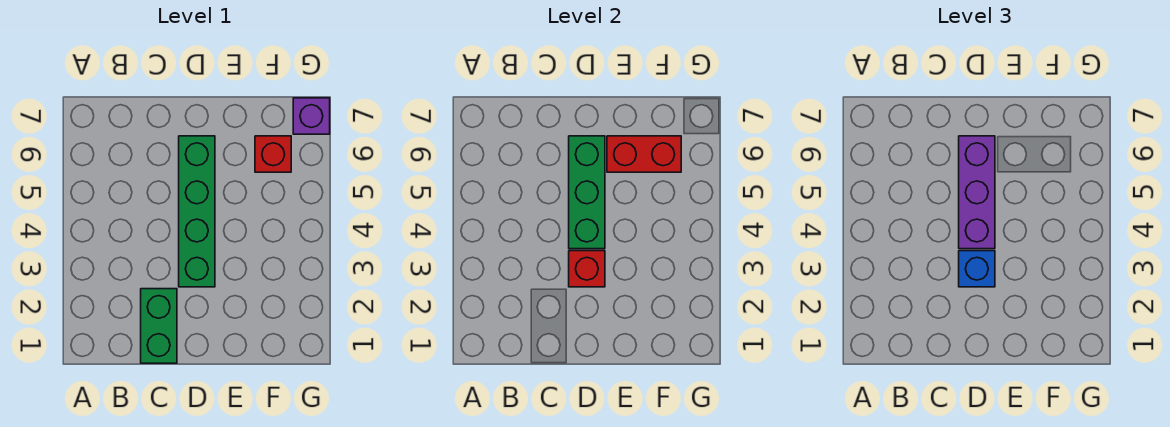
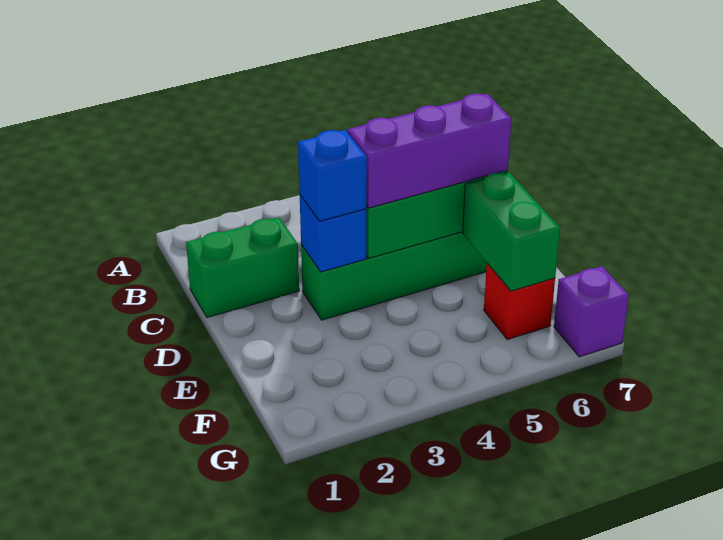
red 1x1 brick [569,251,605,287] -> blue 1x1 brick [300,195,366,272]
red 1x2 brick [607,136,681,172] -> green 1x2 brick [463,172,560,291]

